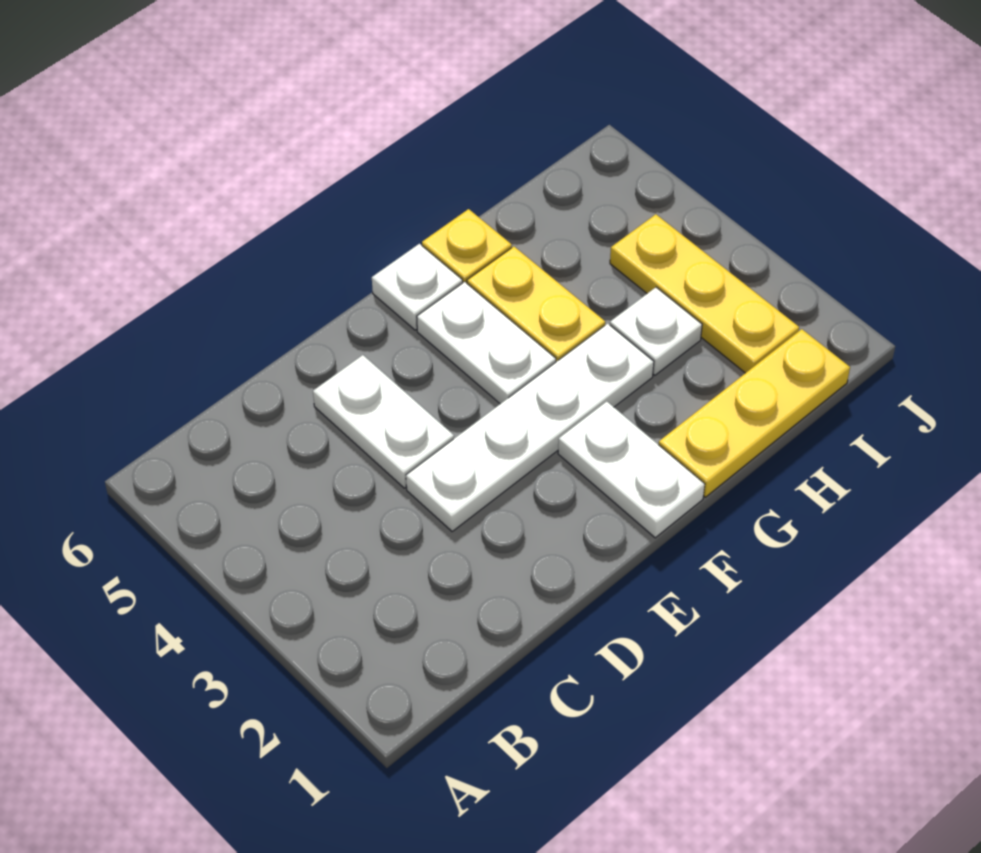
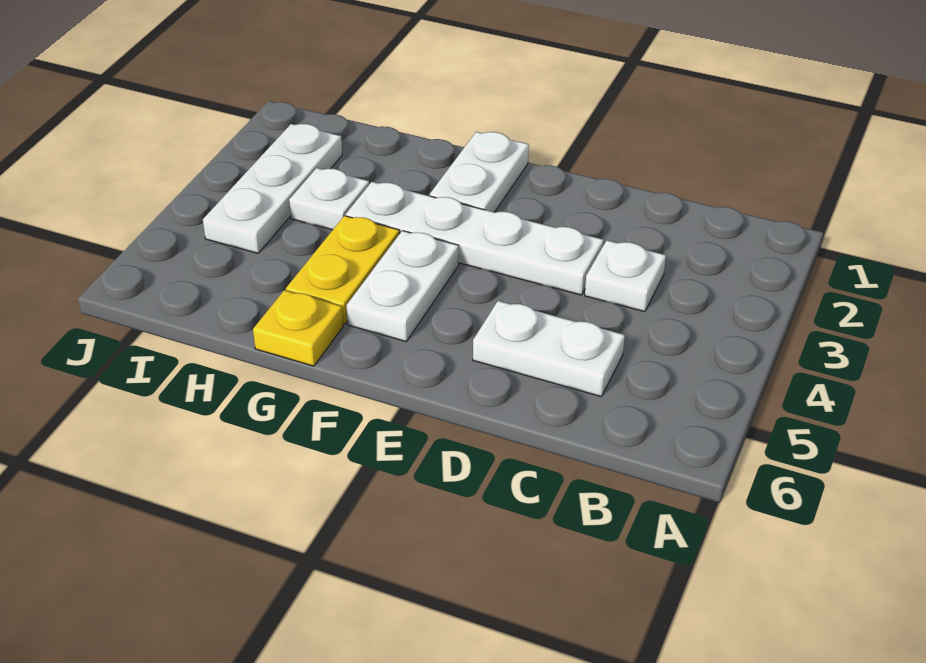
white 1x2 plate [313,355,454,488] -> white 1x2 plate turned to [473,301,625,397]
white 1x1 plate [372,244,463,330] -> white 1x1 plate moved to [585,240,666,312]
yellow 1x3 plate [659,329,850,497] -> none
yellow 1x3 plate [610,214,799,373] -> white 1x3 plate [203,124,342,253]

